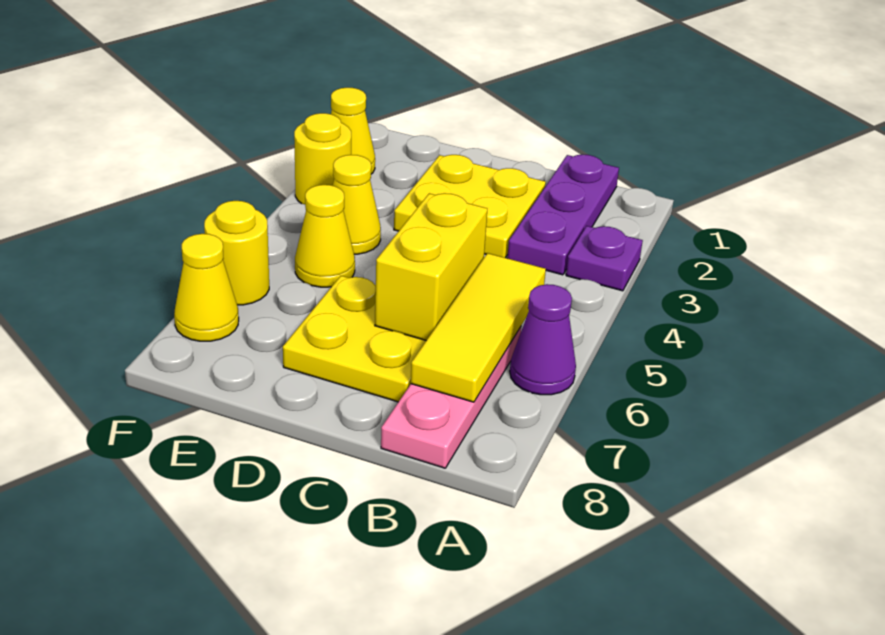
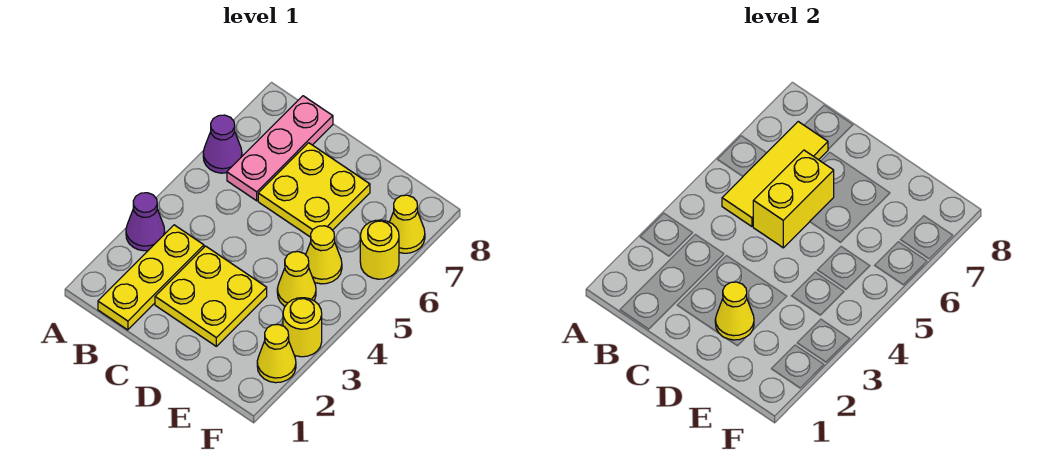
purple 1x1 plate [566,226,643,291] -> purple 1x1 cone [126,193,165,251]
purple 1x3 plate [507,155,619,275] -> yellow 1x3 plate [98,225,204,330]
none -> yellow 1x1 cone [715,282,754,340]

